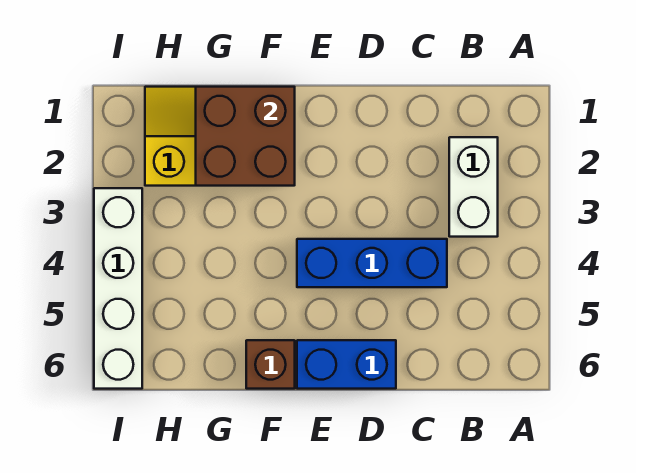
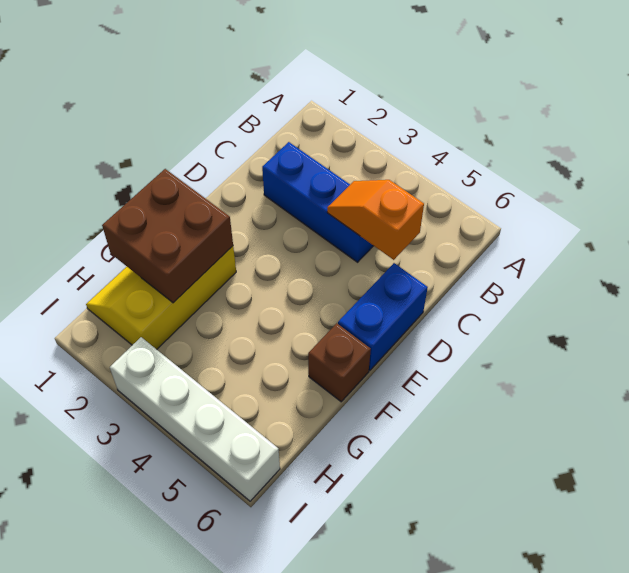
white 1x2 brick [449,137,498,237] -> none
blue 1x3 brick [297,239,447,287] -> blue 1x3 brick turned to [262,142,373,262]
none -> orange 1x2 slope [327,180,424,260]

